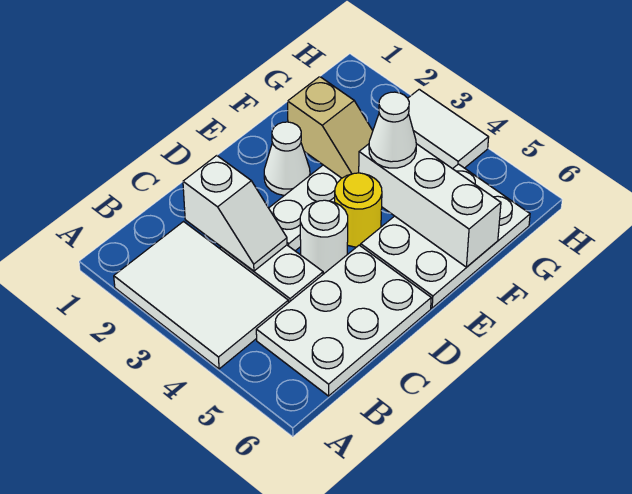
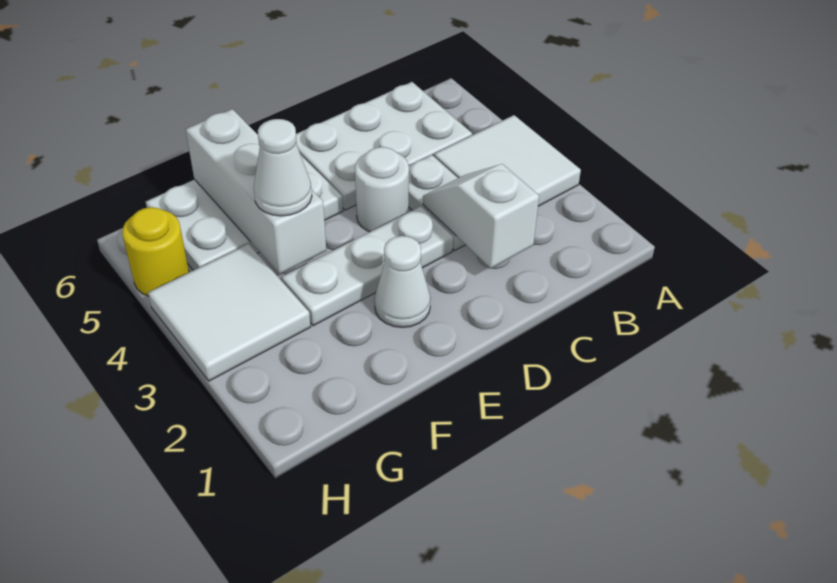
white 2x3 tile [114,222,288,369] -> white 2x2 tile [434,115,581,206]
yellow 1x1 round brick [335,173,382,247] -> yellow 1x1 round brick moved to [122,207,189,296]
tan 1x2 slope [288,77,373,178] -> none
white 1x2 tile [408,89,489,169] -> white 2x2 tile [148,244,311,381]

